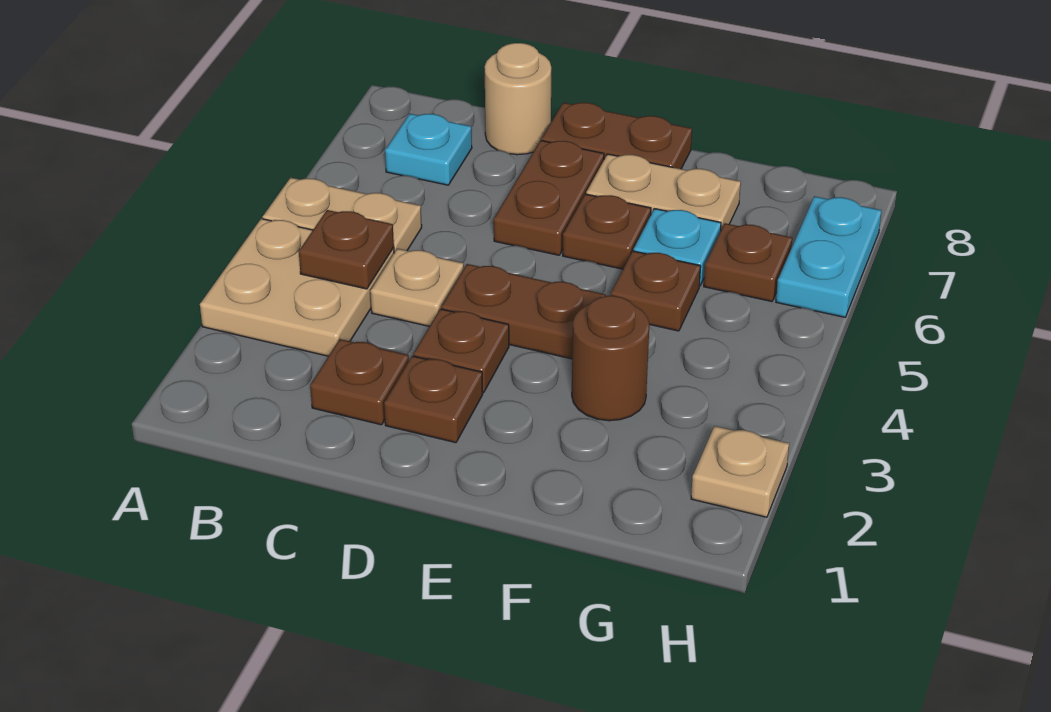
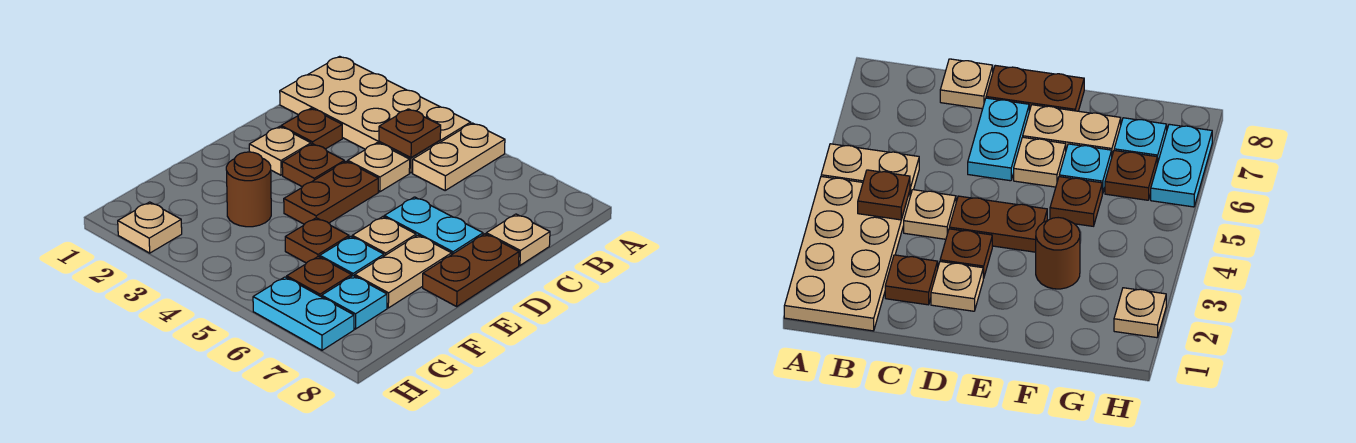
tan 2x2 plate [200,219,394,356] -> tan 2x4 plate [280,56,471,173]
cyan 1x1 plate [385,114,472,185] -> cyan 1x1 plate moved to [322,276,387,329]
tan 1x1 round brick [485,43,551,155] -> tan 1x1 plate [486,214,550,265]
brown 1x1 plate [384,356,483,443] -> tan 1x1 plate [249,127,311,175]
brown 1x2 plate [494,140,604,255] -> cyan 1x2 plate [384,197,483,254]
brown 1x1 plate [563,194,651,269] -> tan 1x1 plate [352,217,416,256]

